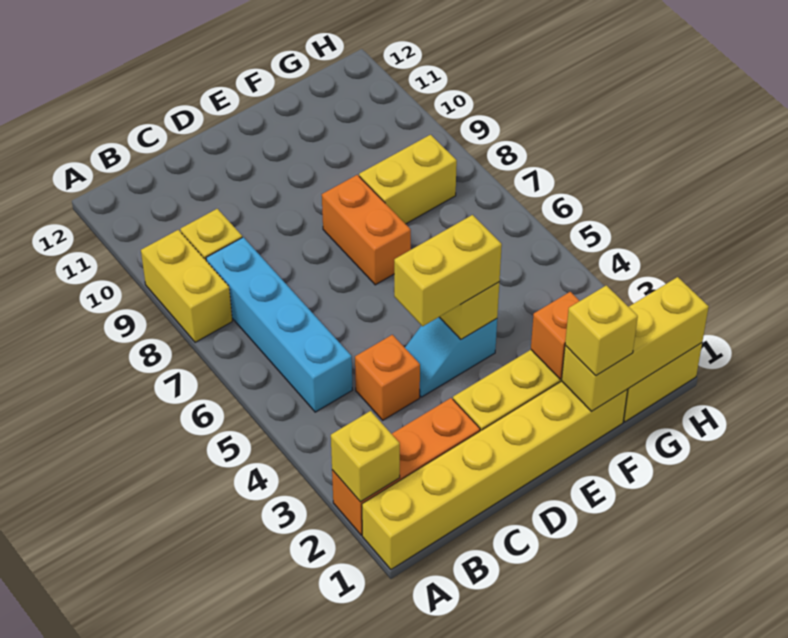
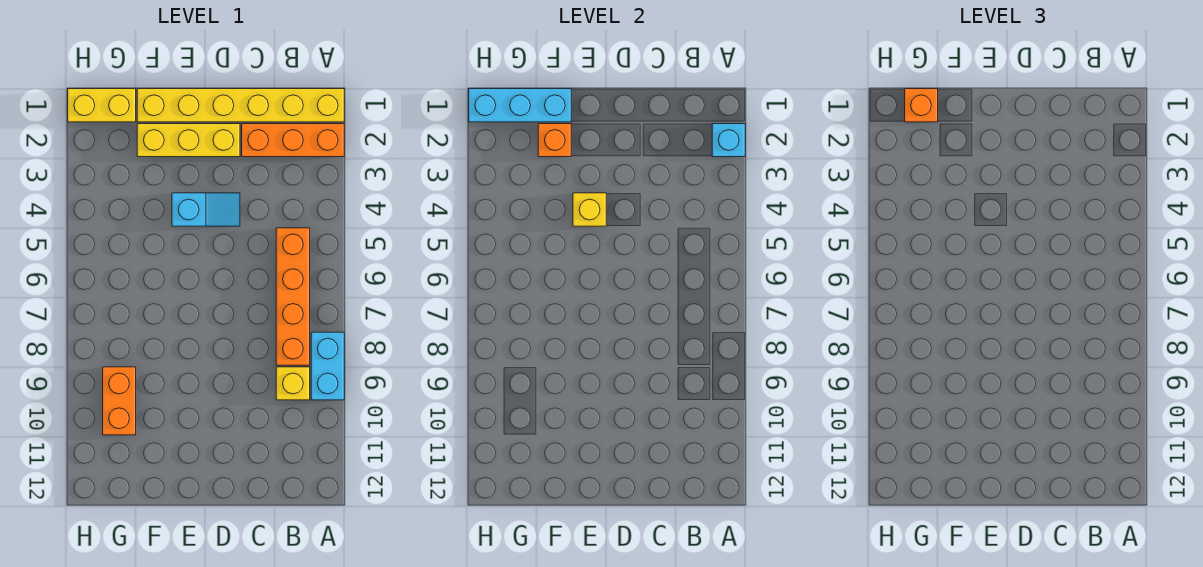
yellow 1x1 brick [331,411,400,502] -> cyan 1x1 brick [712,124,745,157]
yellow 1x2 brick [141,230,232,342] -> cyan 1x2 brick [311,332,344,400]
cyan 1x4 brick [206,237,352,412] -> orange 1x4 brick [276,228,310,365]
orange 1x1 brick [355,335,420,420] -> orange 1x1 brick moved to [905,89,938,122]
yellow 1x2 brick [394,215,502,326] -> none
orange 1x2 brick [322,175,411,285] -> orange 1x2 brick moved to [103,367,136,435]
yellow 1x3 brick [561,277,709,411] -> cyan 1x3 brick [469,89,571,122]
yellow 1x1 brick [565,285,638,376] -> none
yellow 1x2 brick [359,135,457,224] -> none

